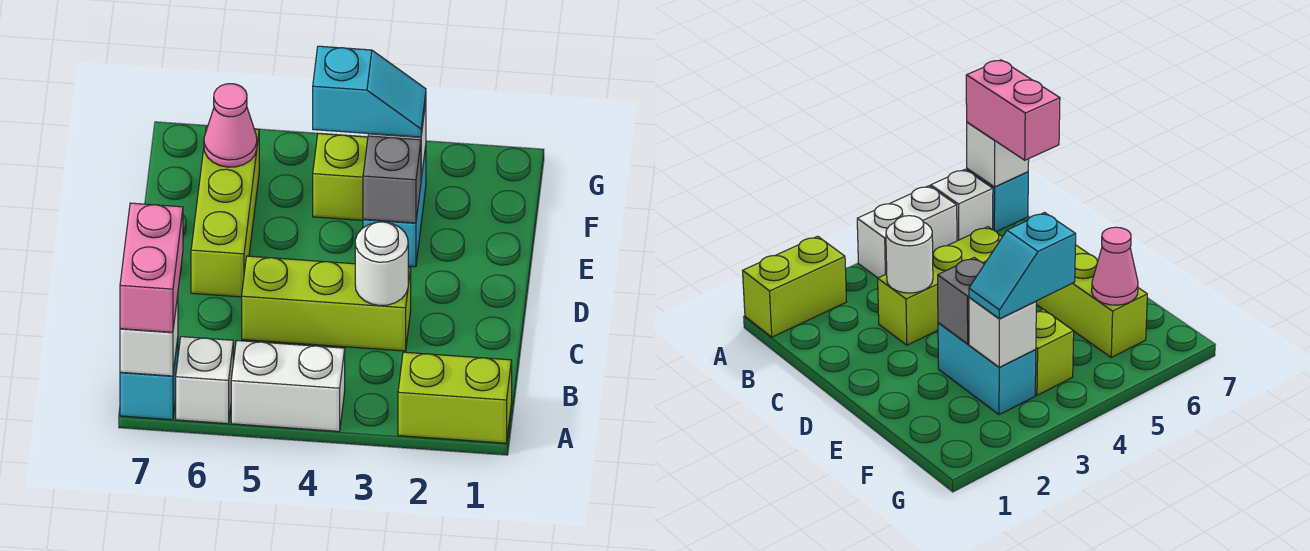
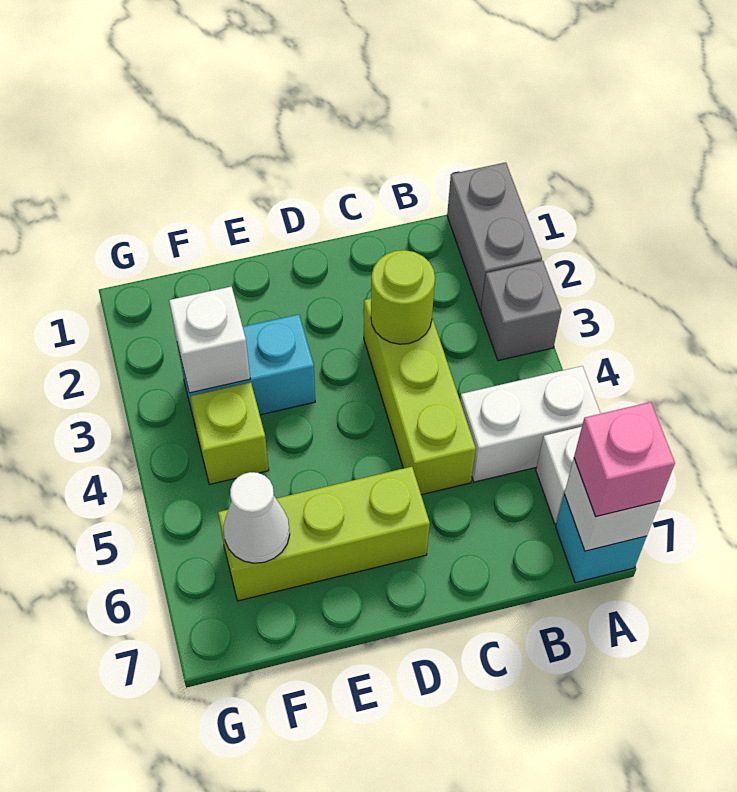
lime 1x2 brick [398,352,512,443] -> grey 1x2 brick [447,162,542,310]
white 1x2 brick [231,340,345,431] -> white 1x2 brick turned to [460,366,601,482]
pink 1x2 brick [120,203,183,332] -> pink 1x1 brick [574,402,675,517]
white 1x1 round brick [355,222,408,306] -> lime 1x1 round brick [371,250,435,344]
grey 1x1 brick [363,136,421,223] -> grey 1x1 brick moved to [481,261,561,361]
cyan 1x2 slope [313,46,426,137] -> none
pink 1x1 cone [204,84,257,167] -> white 1x1 cone [223,472,290,563]

